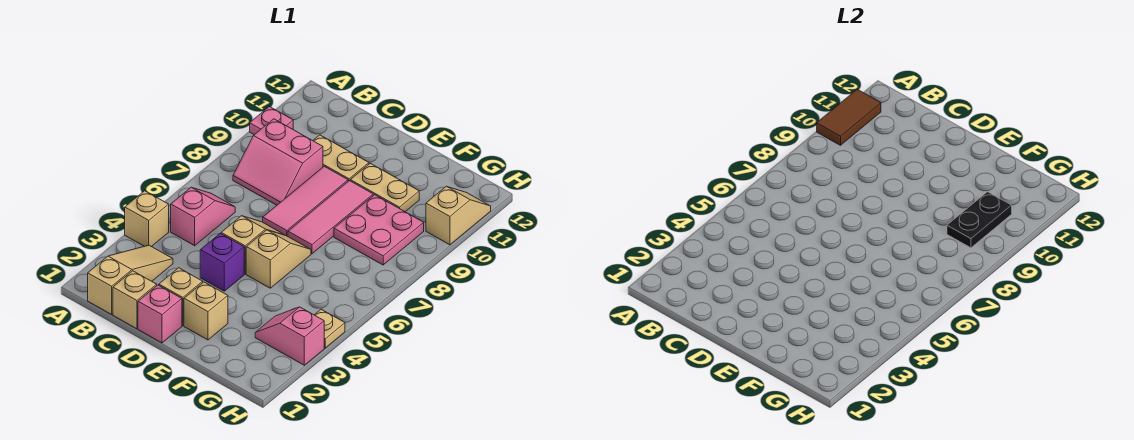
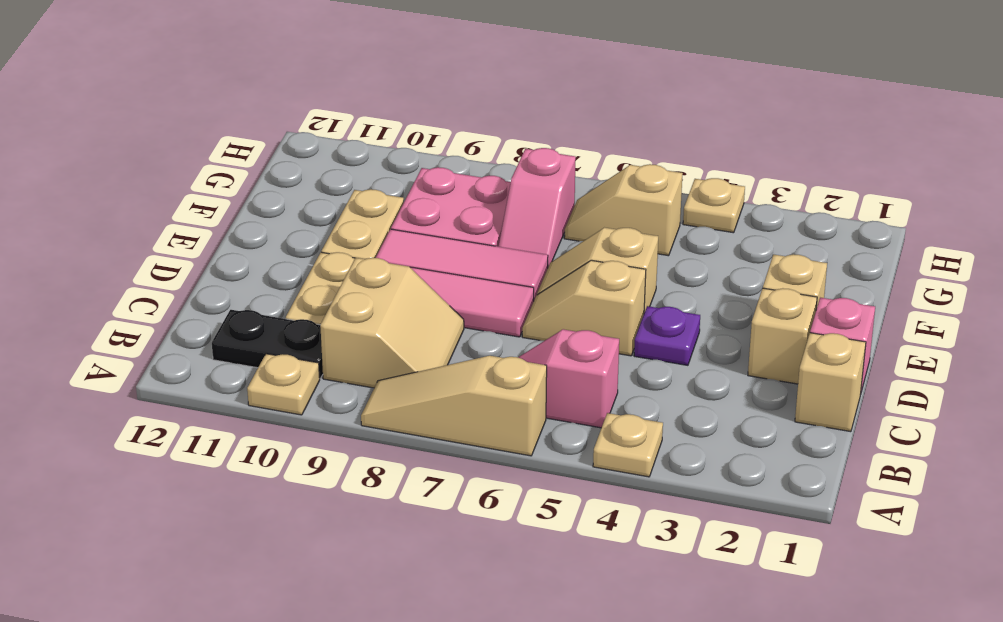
tan 1x1 brick [125,191,169,247] -> tan 1x1 plate [593,413,663,477]
pink 1x1 plate [250,107,293,135] -> tan 1x1 plate [247,354,320,415]
brown 1x2 tile [817,89,881,145] -> none
tan 1x3 slope [88,245,173,314] -> tan 1x3 slope moved to [361,356,547,456]
pink 2x2 slope [233,119,323,205] -> tan 2x2 slope [320,258,464,388]
purple 1x1 brick [200,233,244,291] -> purple 1x1 plate [634,306,700,365]
pink 1x2 slope [255,307,324,365] -> pink 1x2 slope moved to [498,148,576,267]
black 1x2 plate [947,192,1012,248] -> black 1x2 plate moved to [212,310,323,378]
tan 1x2 slope [426,186,491,245] -> tan 1x2 slope moved to [564,164,683,256]

